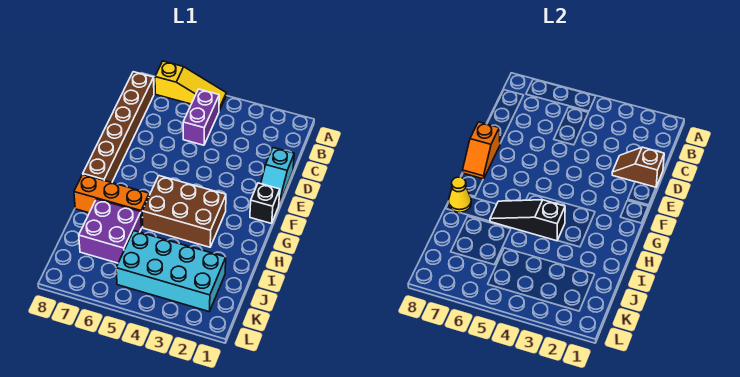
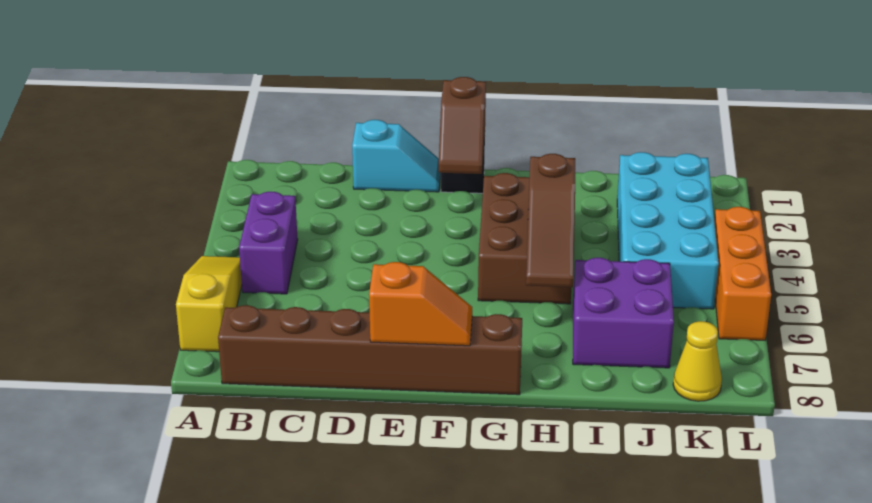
purple 1x2 brick [183,89,219,145] -> purple 1x2 brick turned to [239,192,298,294]
brown 1x2 slope [612,147,664,187] -> brown 1x2 slope moved to [439,77,486,174]
black 1x3 slope [490,200,565,241] -> brown 1x3 slope [526,154,575,287]
orange 1x3 brick [74,175,149,228] -> orange 1x3 brick moved to [714,207,771,340]
yellow 1x1 cone [449,177,471,212] -> yellow 1x1 cone moved to [673,321,722,401]

